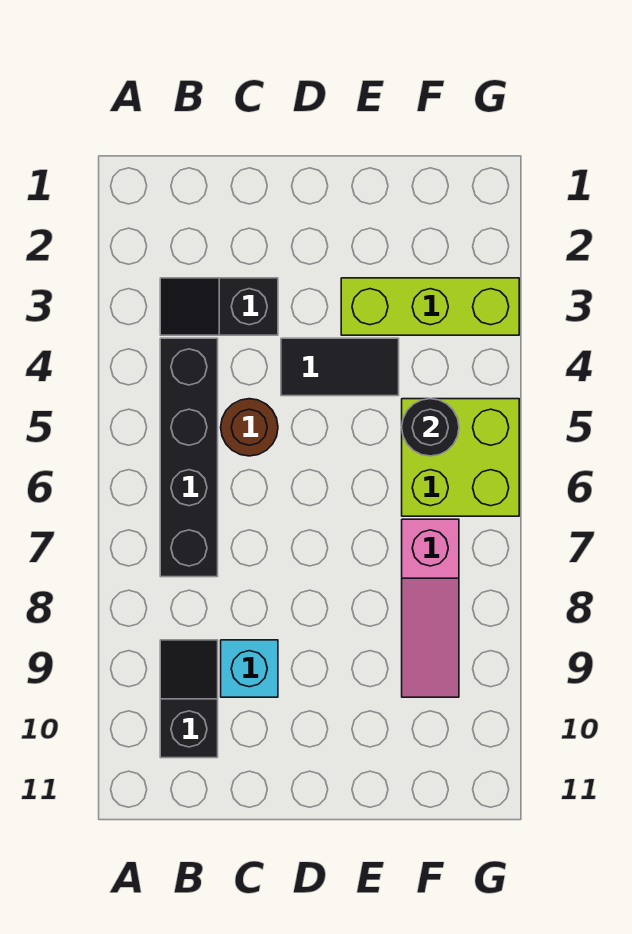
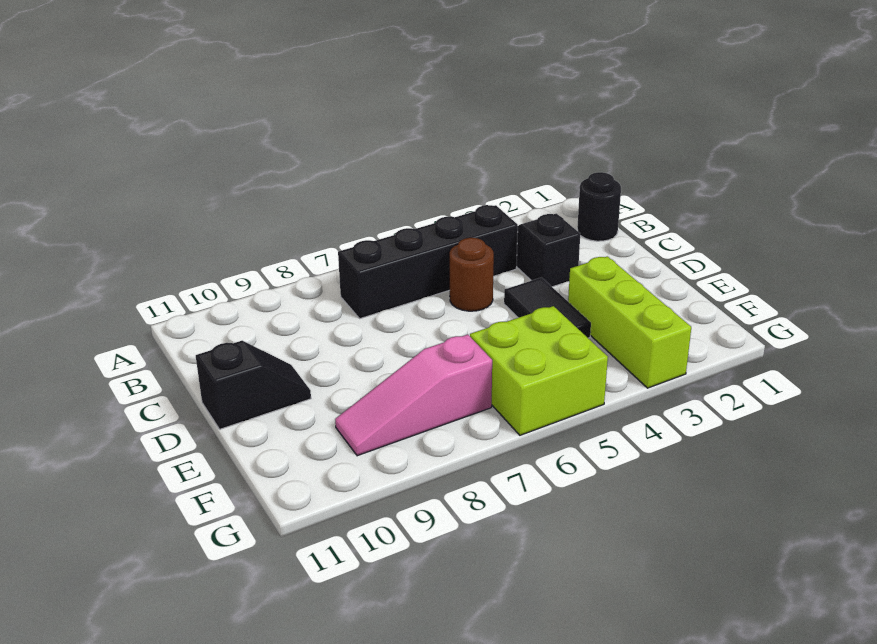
black 1x2 slope [160,640,218,758] -> black 1x2 slope moved to [196,341,311,429]
cyan 1x1 brick [221,640,278,697] -> none
black 1x1 round brick [402,399,459,456] -> black 1x1 round brick moved to [577,172,621,241]

